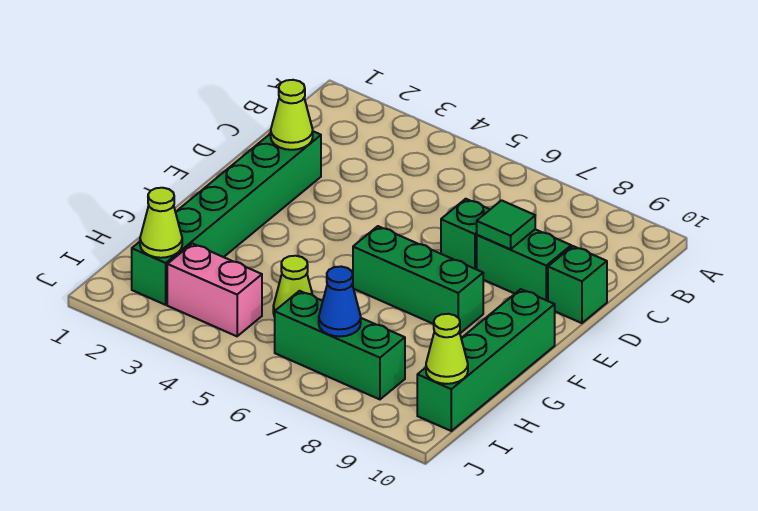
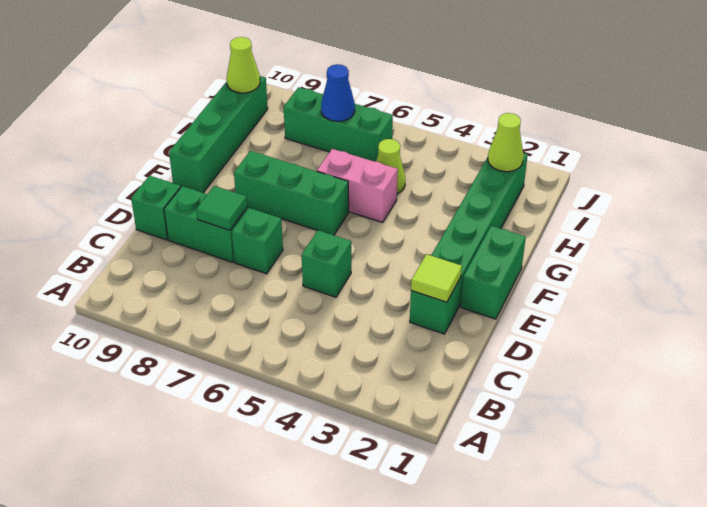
lime 1x1 cone [271,80,313,150] -> lime 1x1 tile [411,254,462,302]
none -> green 1x1 brick [302,230,351,297]
none -> green 1x2 brick [461,226,526,319]
pink 1x2 brick [167,244,262,336] -> pink 1x2 brick moved to [317,149,398,222]

